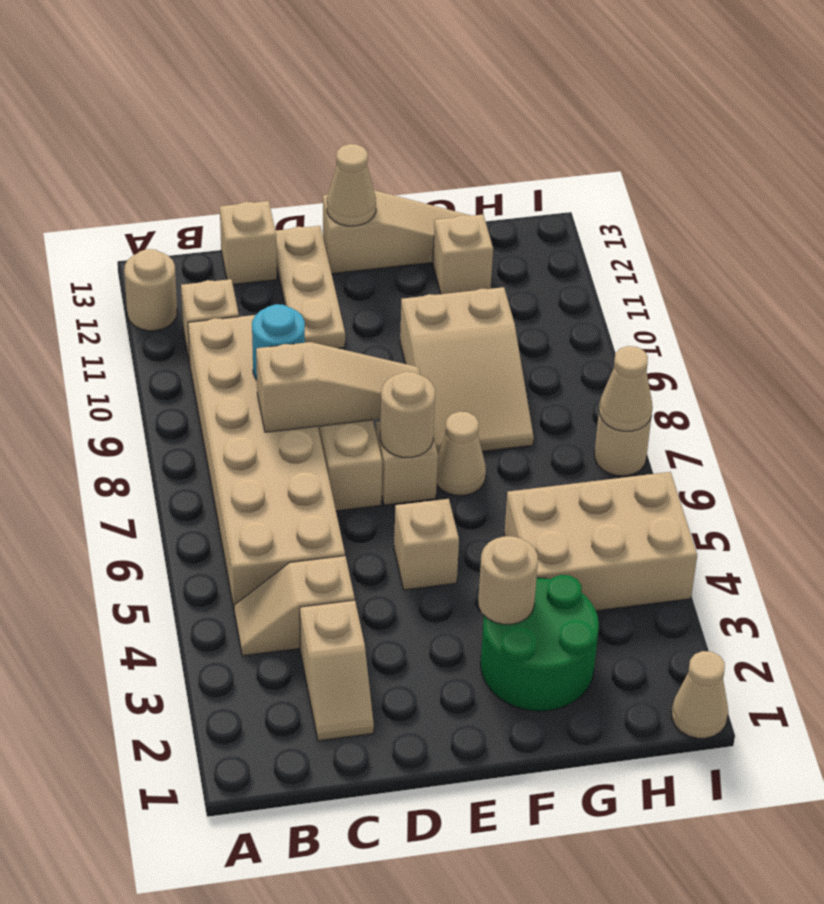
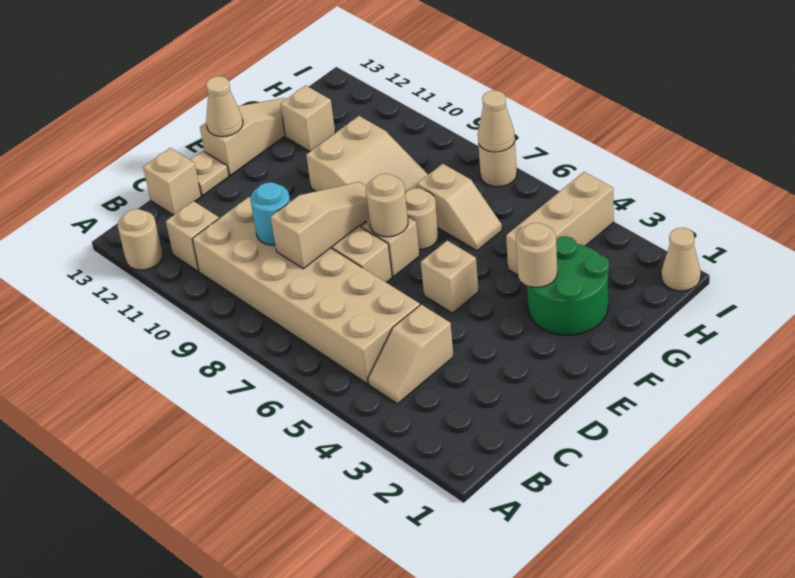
tan 1x2 slope [300,600,374,741] -> tan 1x2 slope moved to [417,164,502,251]
tan 1x3 plate [276,226,345,348] -> tan 1x1 plate [191,151,229,195]
tan 1x1 cone [437,412,486,495] -> tan 1x1 round brick [405,188,439,250]
tan 2x3 brick [504,472,697,611] -> tan 1x3 brick [506,172,614,275]

